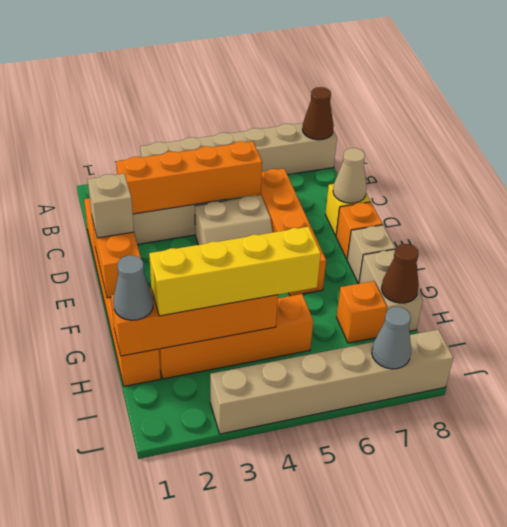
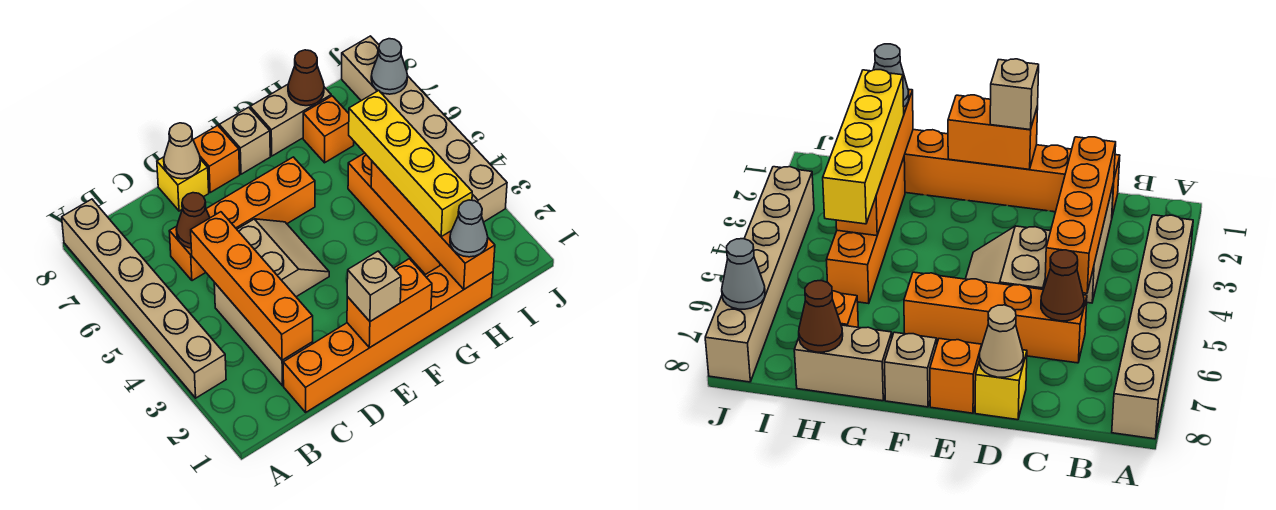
brown 1x1 cone [302,87,334,140] -> brown 1x1 cone moved to [176,193,210,248]

